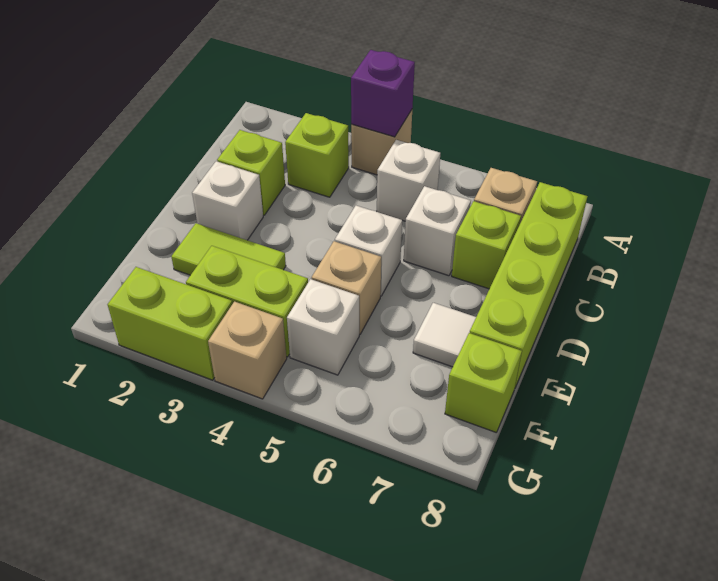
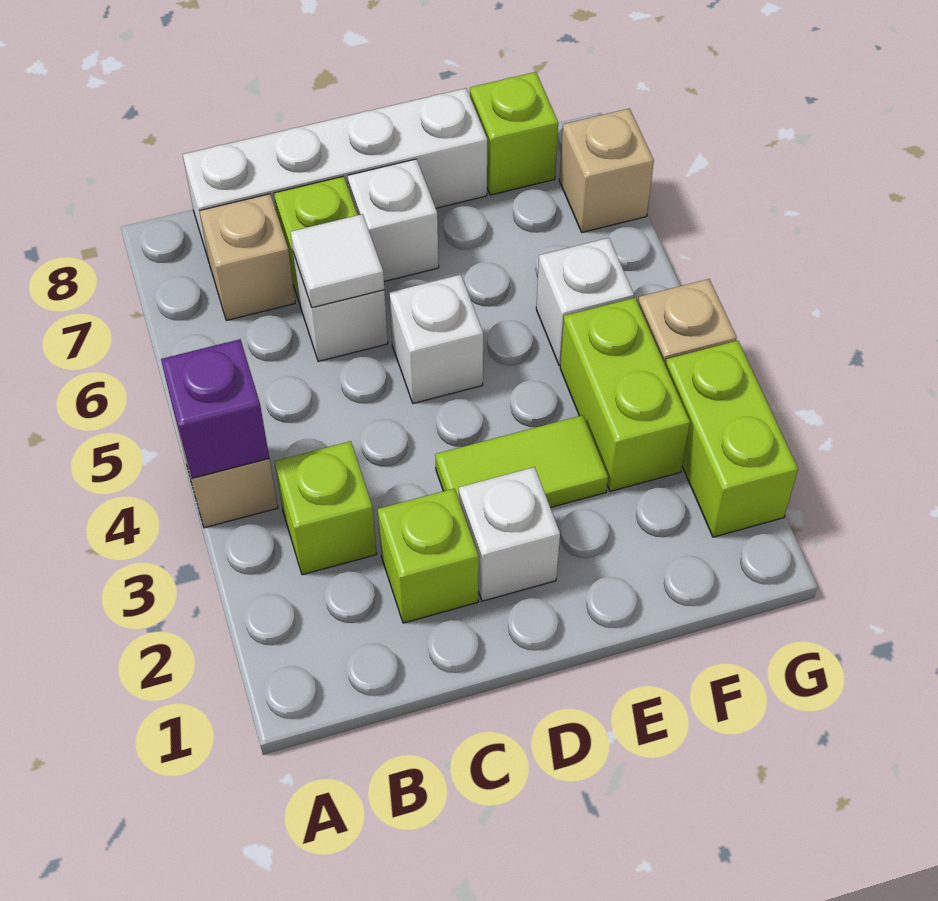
white 1x1 brick [377,140,440,221] -> white 1x1 brick moved to [348,159,439,281]
lime 1x4 brick [470,182,588,387] -> white 1x4 brick [183,88,487,261]
lime 1x2 tile [171,223,286,275] -> lime 1x2 tile turned to [435,415,608,508]
tan 1x1 brick [312,241,381,334] -> tan 1x1 brick moved to [559,108,654,232]
white 1x1 tile [413,303,476,367] -> white 1x1 tile moved to [291,214,384,308]

